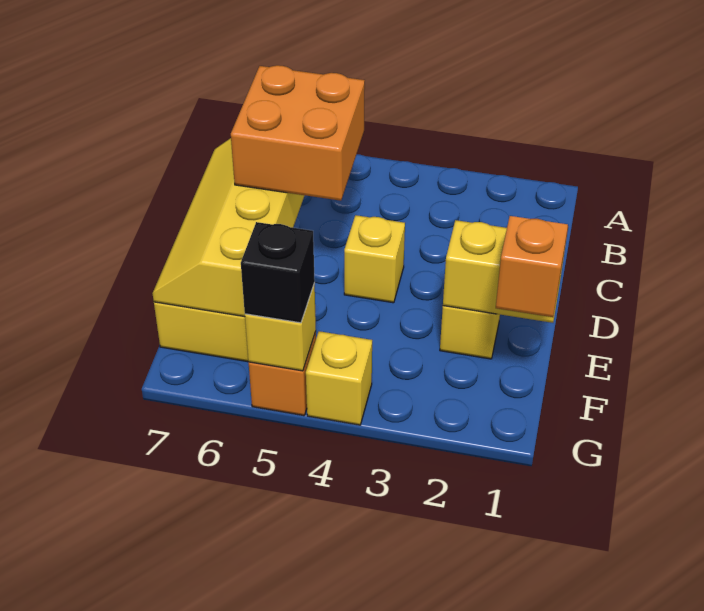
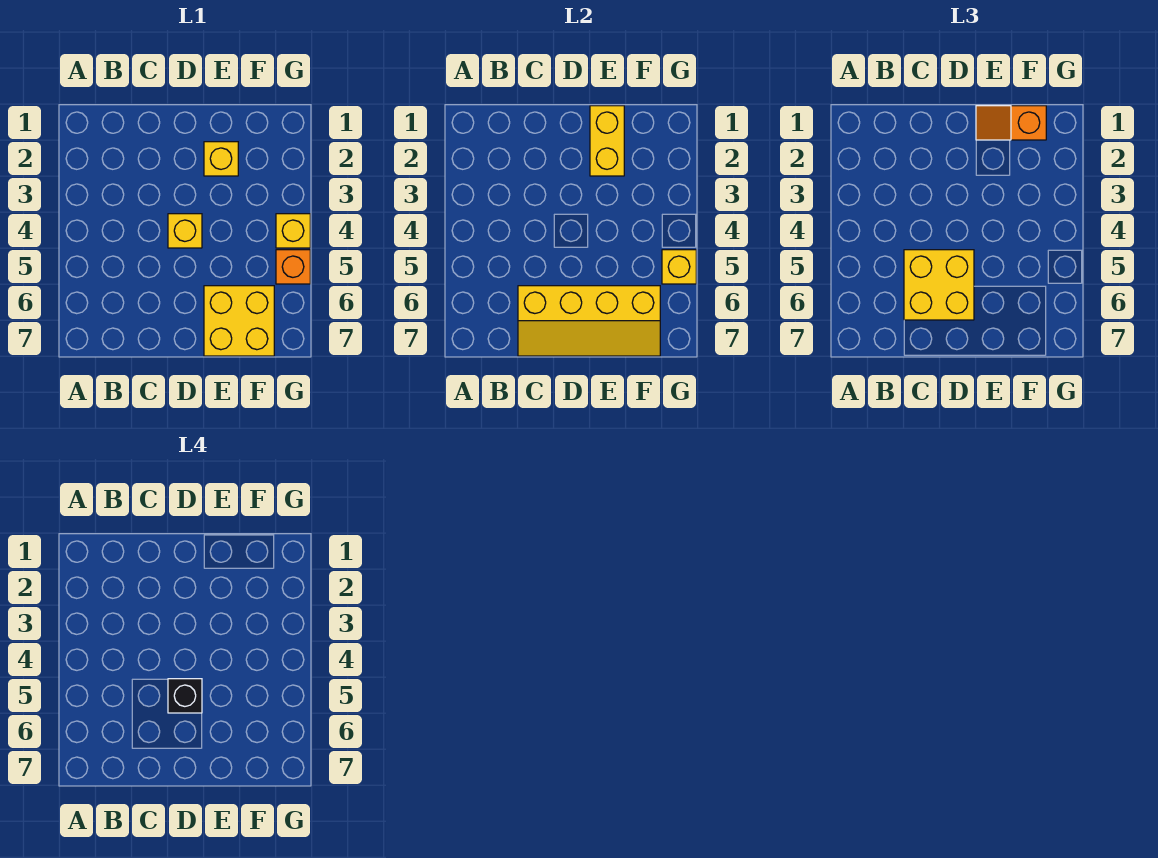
orange 2x2 brick [231,65,365,201] -> yellow 2x2 brick [904,250,974,320]
black 1x1 brick [241,222,315,323] -> black 1x1 brick moved to [168,679,202,713]

